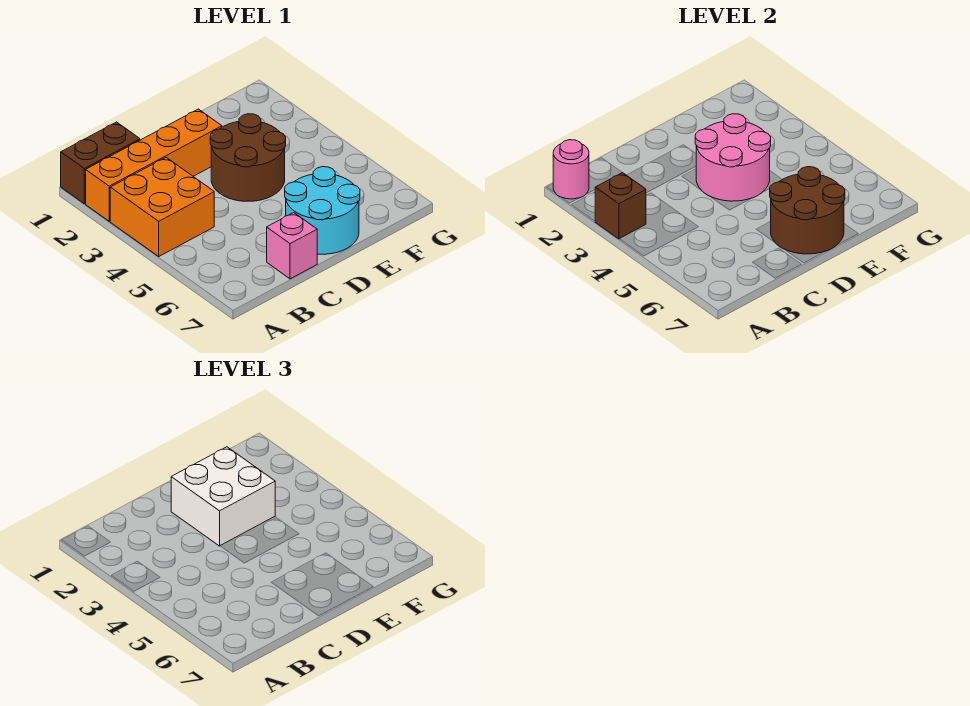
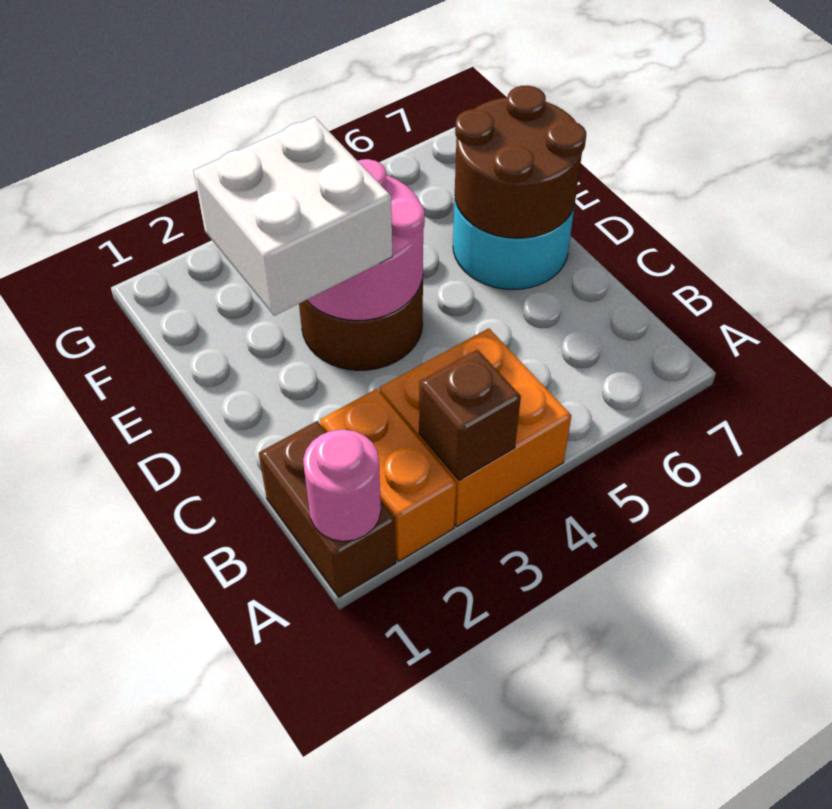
orange 1x4 brick [86,109,222,221] -> orange 1x2 brick [320,389,456,561]
pink 1x1 brick [267,213,317,279] -> none

